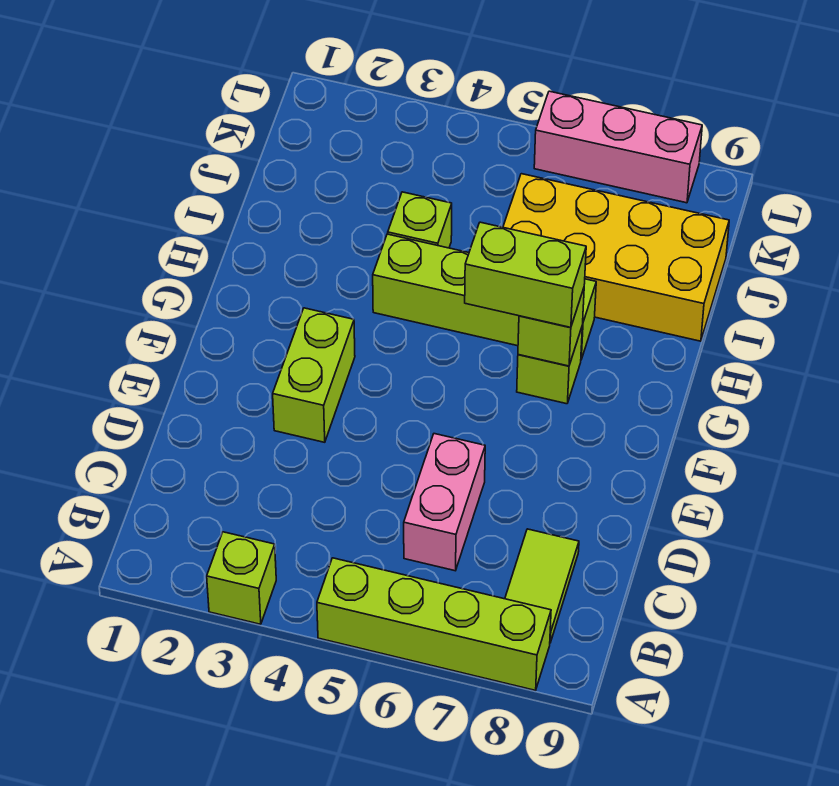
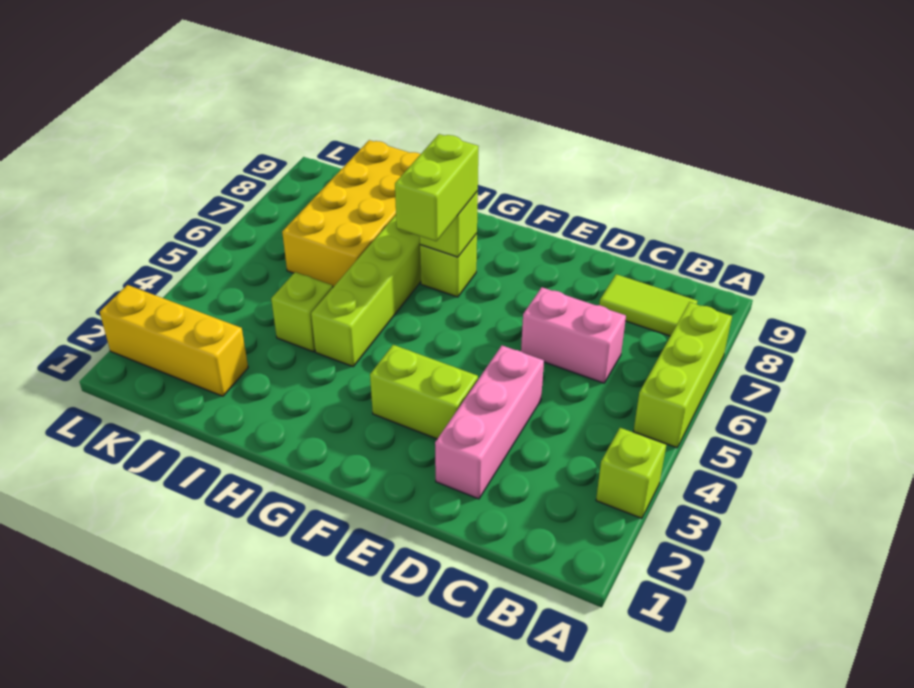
lime 1x4 brick [317,558,551,690] -> lime 1x3 brick [633,302,732,448]
none -> yellow 1x3 brick [100,285,248,396]
pink 1x3 brick [534,91,702,203] -> pink 1x3 brick moved to [435,346,544,499]

